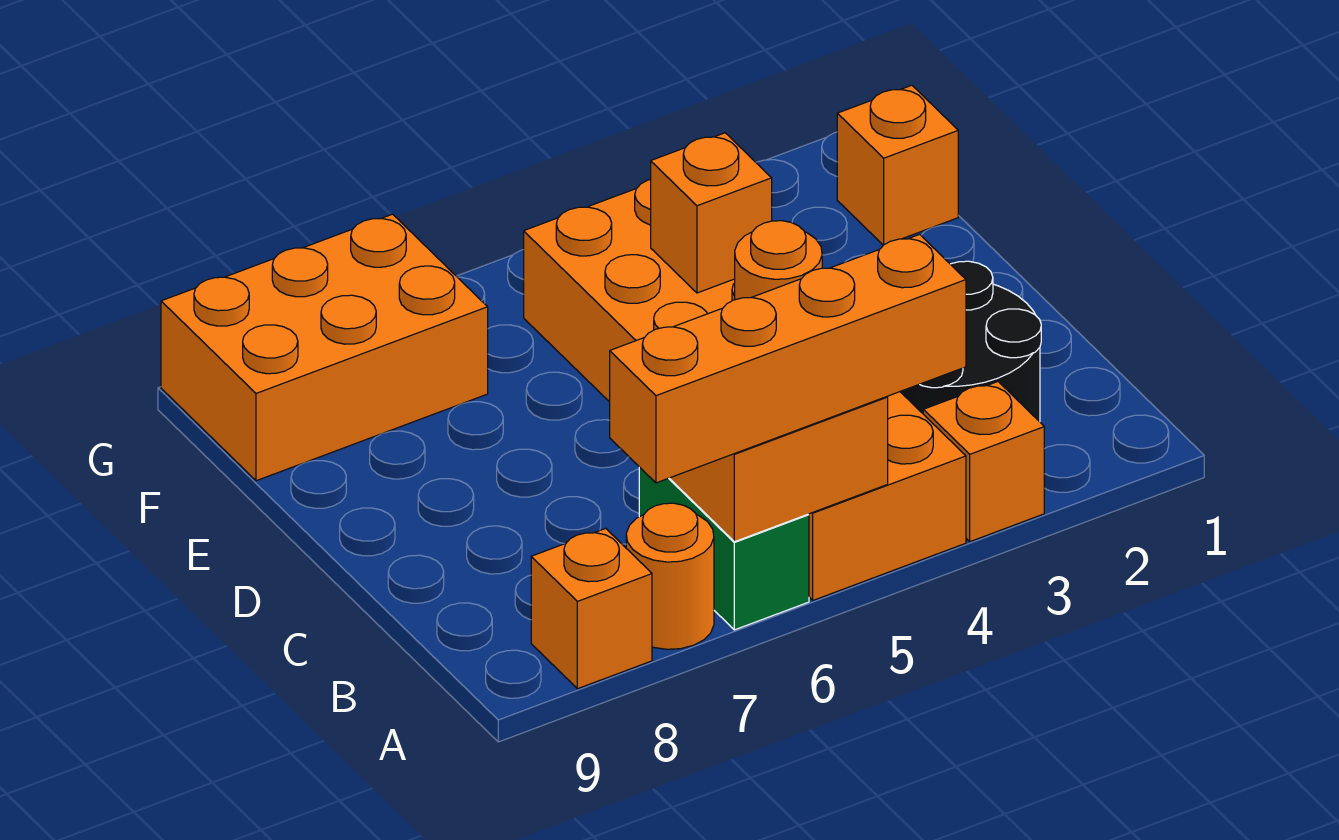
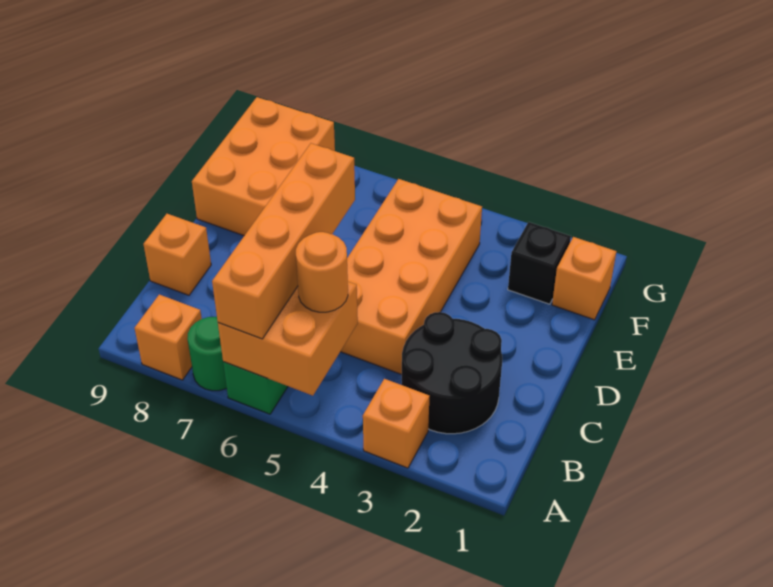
orange 2x6 brick [524,180,966,600] -> orange 2x4 brick [340,179,482,375]
orange 1x4 brick [610,234,966,483] -> orange 1x4 brick turned to [212,143,355,339]
orange 1x1 round brick [626,503,714,649] -> green 1x1 round brick [187,317,227,391]
orange 1x1 brick [651,133,772,293] -> orange 1x1 brick moved to [143,214,211,295]
none -> black 1x1 brick [508,222,571,304]
orange 2x3 brick [161,214,488,481] -> orange 2x3 brick turned to [192,97,335,236]

